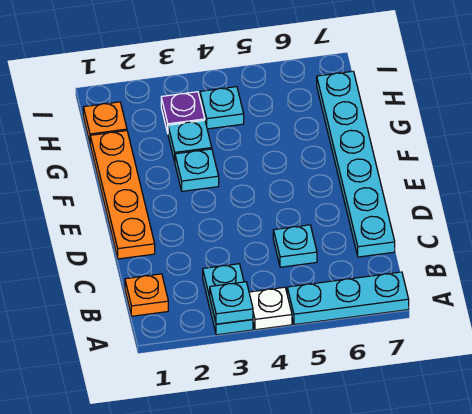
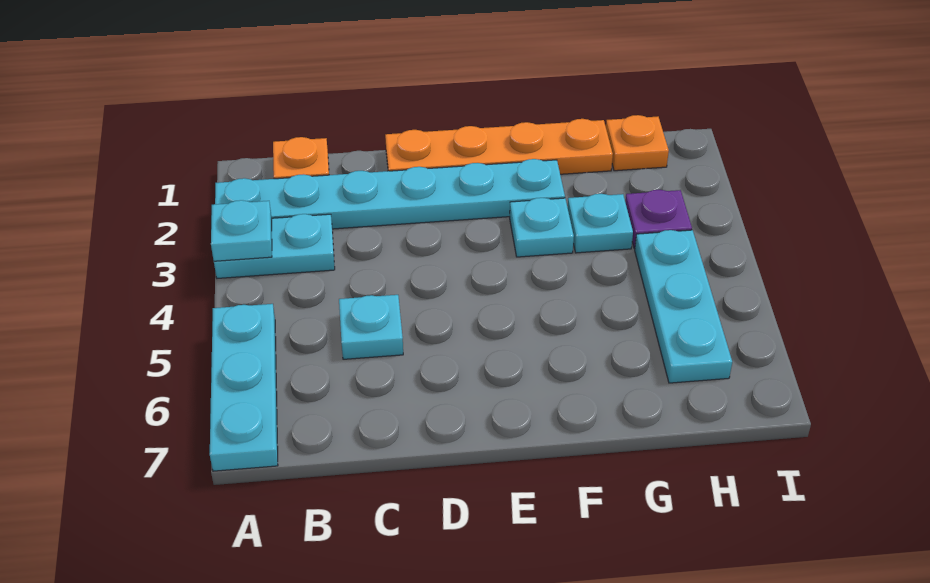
white 1x1 plate [249,287,292,330] -> none
cyan 1x6 plate [317,71,395,257] -> cyan 1x6 plate moved to [215,159,565,229]
cyan 1x1 plate [200,87,244,129] -> cyan 1x3 plate [635,230,732,383]

